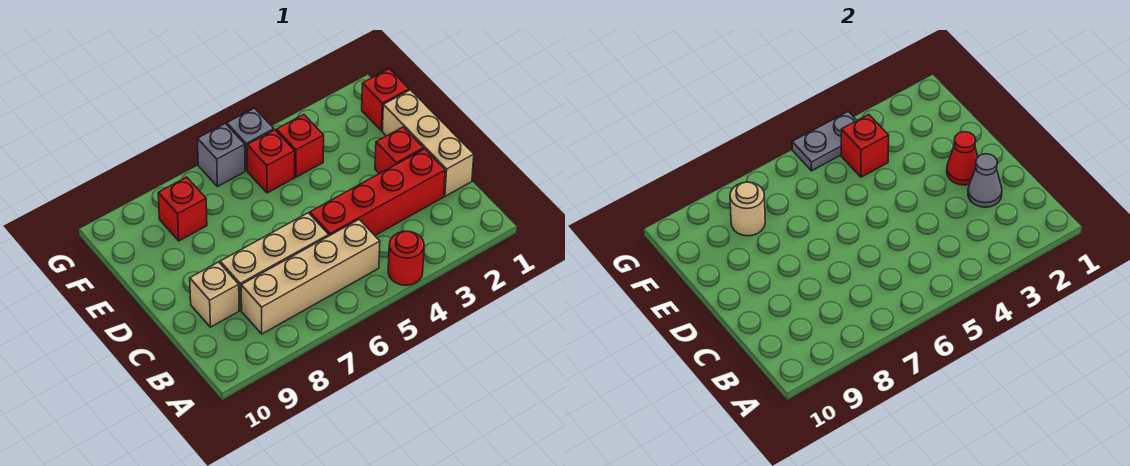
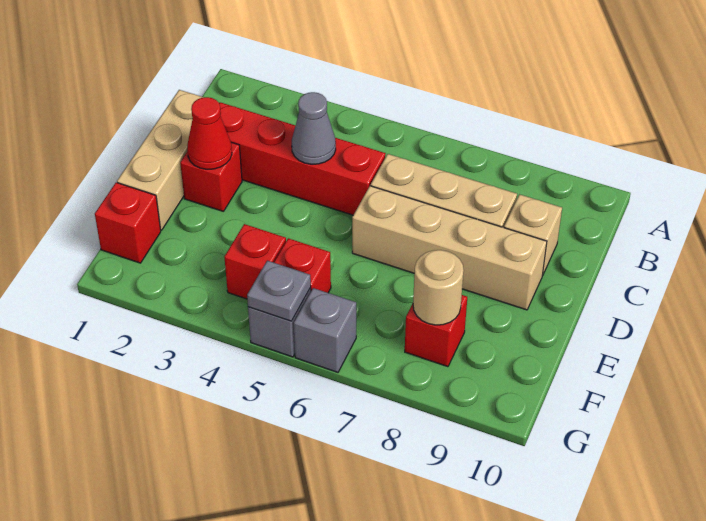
red 1x1 round brick [388,231,424,285] -> none
tan 1x4 brick [241,220,380,334] -> tan 1x4 brick moved to [352,186,547,310]
grey 1x1 cone [968,154,1002,207] -> grey 1x1 cone moved to [292,92,336,164]
red 1x1 brick [841,114,889,177] -> none
grey 1x2 plate [792,112,857,171] -> grey 1x1 plate [247,261,311,321]

